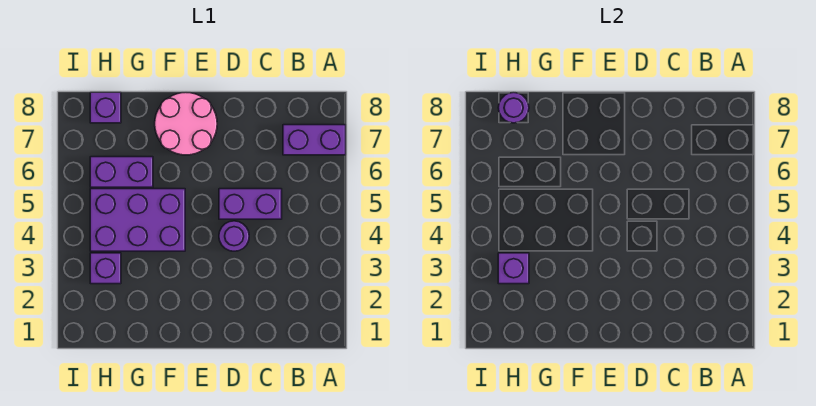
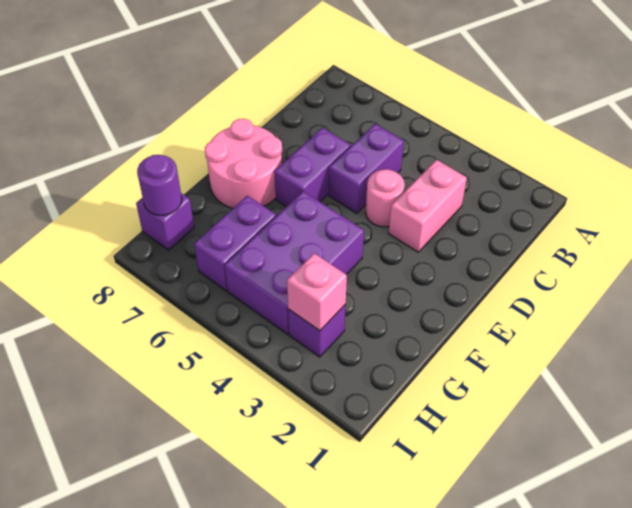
purple 1x2 brick [283,125,346,155] -> purple 1x2 brick moved to [274,128,350,207]
none -> pink 1x2 brick [389,160,467,252]
purple 1x1 round brick [219,221,249,251] -> pink 1x1 round brick [366,169,405,227]
purple 1x1 brick [498,253,529,284] -> pink 1x1 brick [287,254,347,331]

